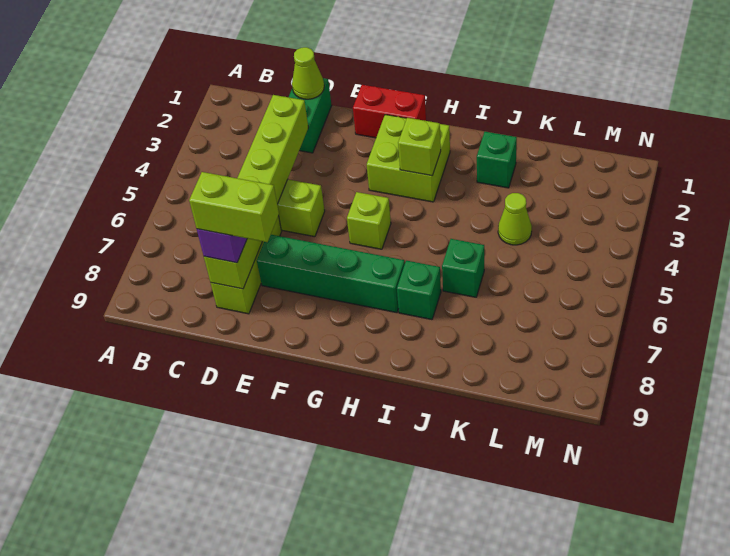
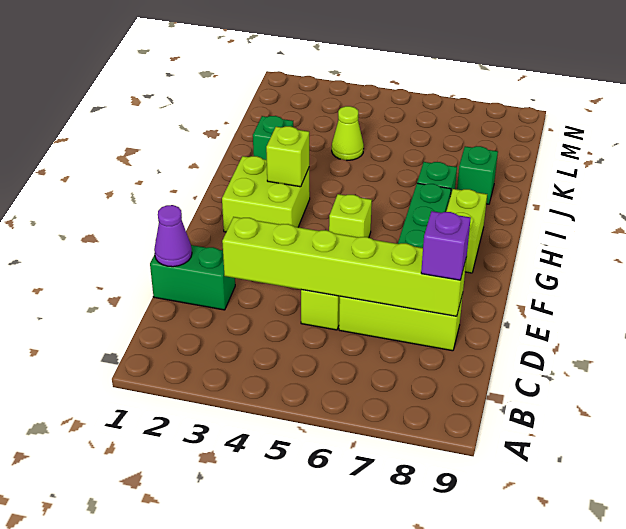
lime 1x1 cone [292,47,324,99] -> purple 1x1 cone [154,205,192,267]
lime 1x2 brick [189,172,279,242] -> lime 1x2 brick moved to [446,189,487,273]
red 1x2 brick [353,85,426,138] -> none
green 1x1 brick [442,239,484,297] -> green 1x1 brick moved to [457,146,498,204]

